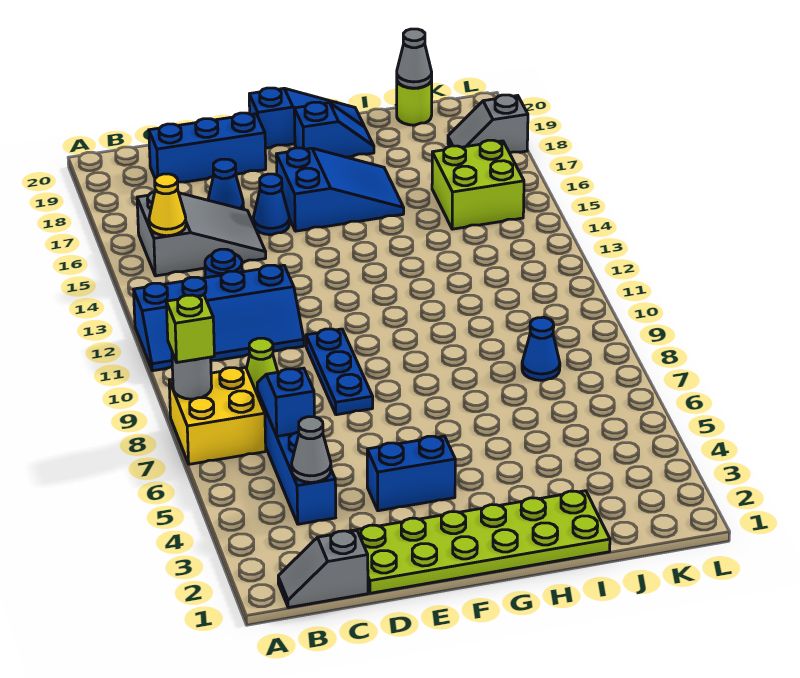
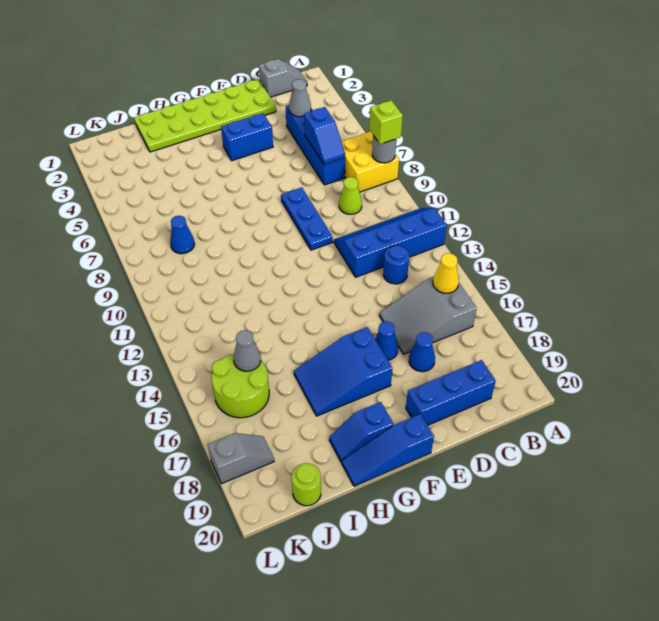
lime 2x2 brick [432,140,524,229] -> lime 2x2 round brick [212,354,269,418]
grey 1x1 cone [397,29,432,88] -> grey 1x1 cone moved to [233,330,261,371]

